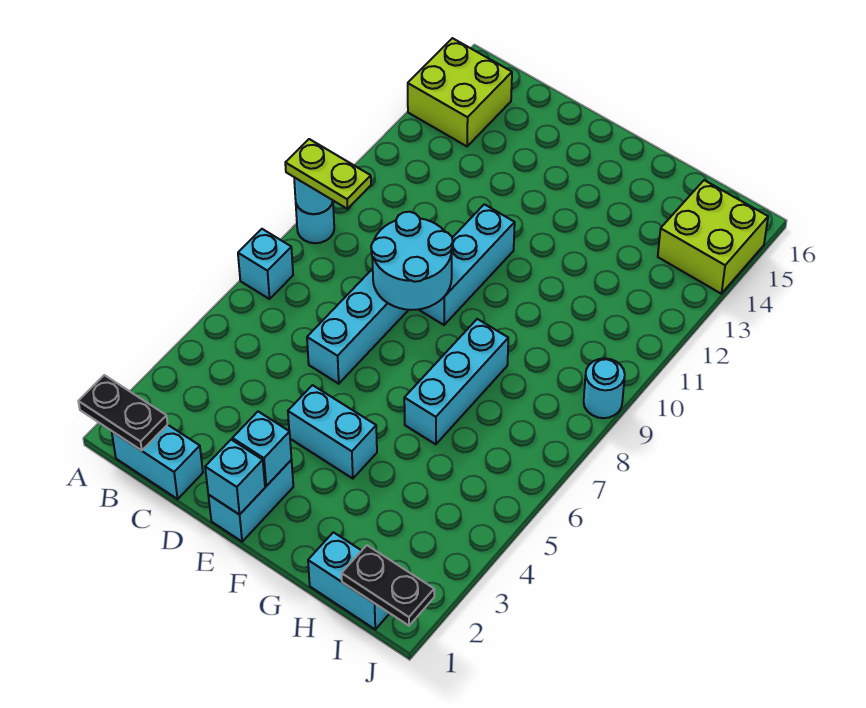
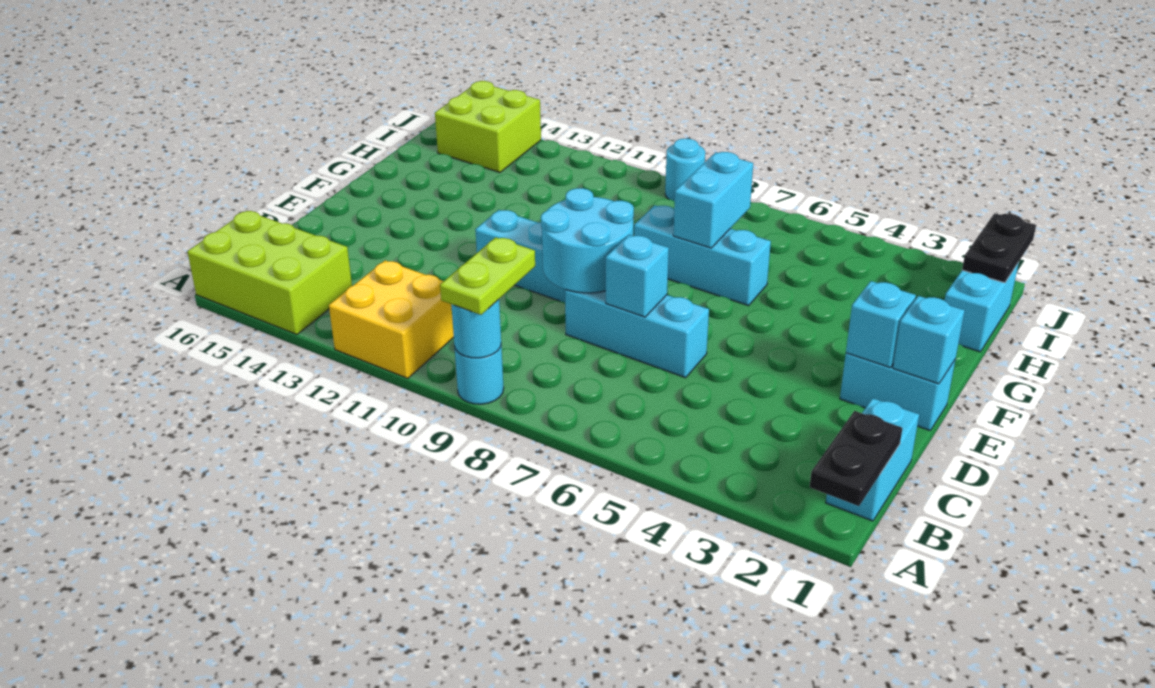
cyan 1x1 brick [238,229,293,299] -> cyan 1x1 brick moved to [606,235,669,317]
none -> yellow 2x2 brick [329,260,454,378]
lime 2x2 brick [408,38,512,146] -> lime 2x3 brick [187,211,352,335]
cyan 1x2 brick [288,385,377,479] -> cyan 1x2 brick moved to [673,152,753,248]

